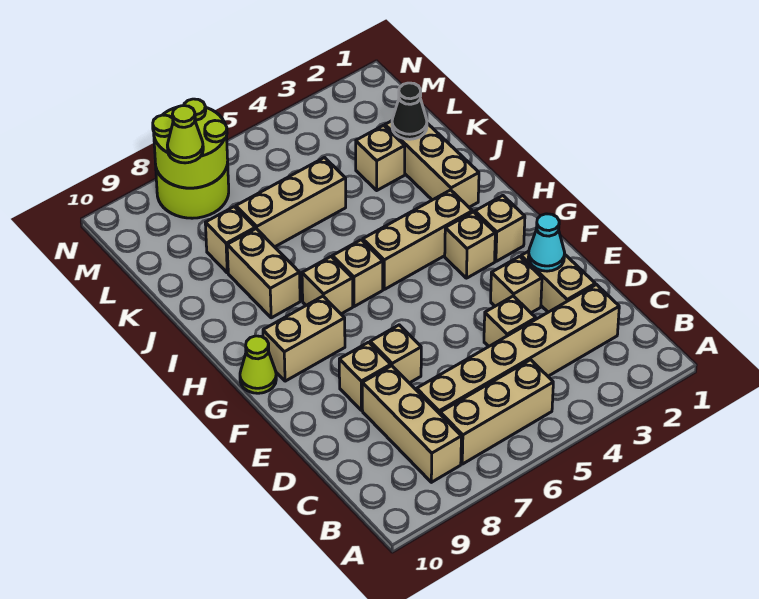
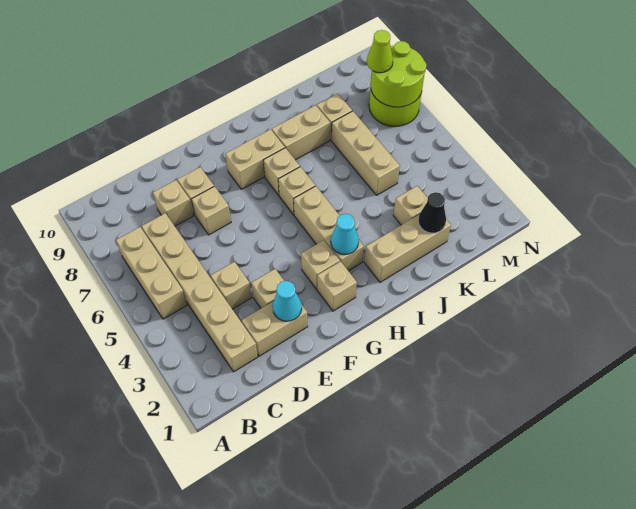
tan 1x3 brick [362,366,461,482] -> tan 1x1 brick [153,180,193,226]
tan 1x2 brick [263,296,345,381] -> tan 1x2 brick turned to [225,129,285,189]
lime 1x1 cone [240,336,276,393] -> none
none -> cyan 1x1 cone [331,214,359,255]

